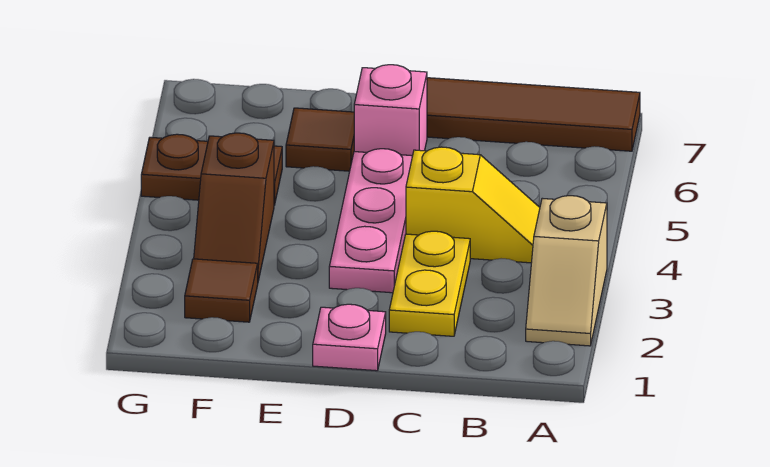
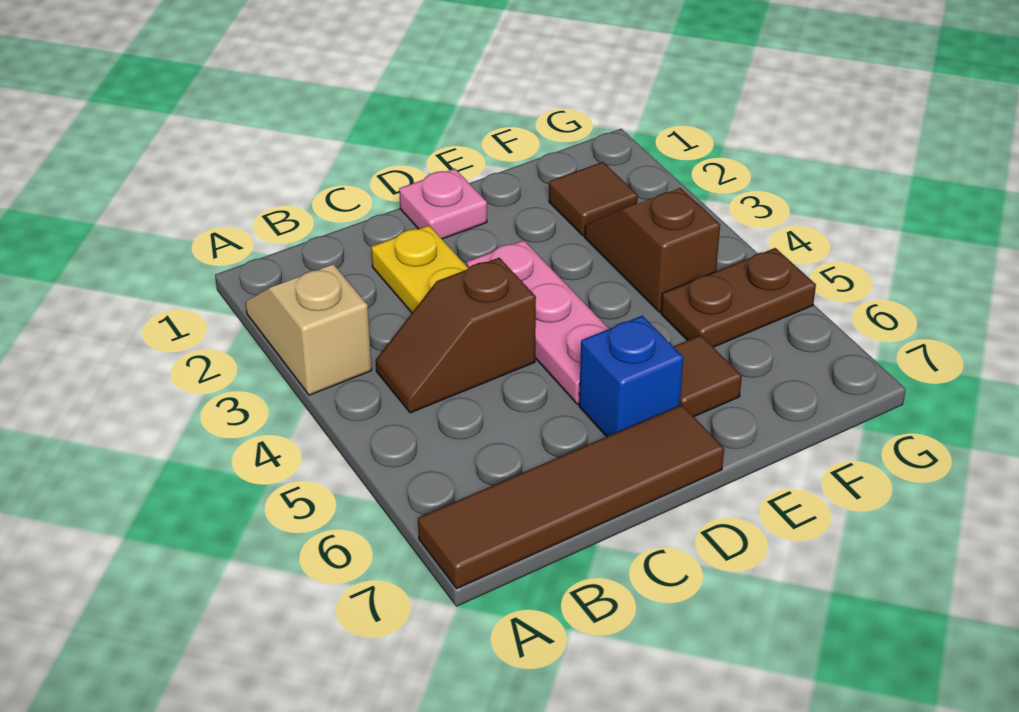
yellow 1x2 slope [406,147,540,263] -> brown 1x2 slope [376,258,536,413]
pink 1x1 brick [354,65,427,156] -> blue 1x1 brick [579,316,684,437]

